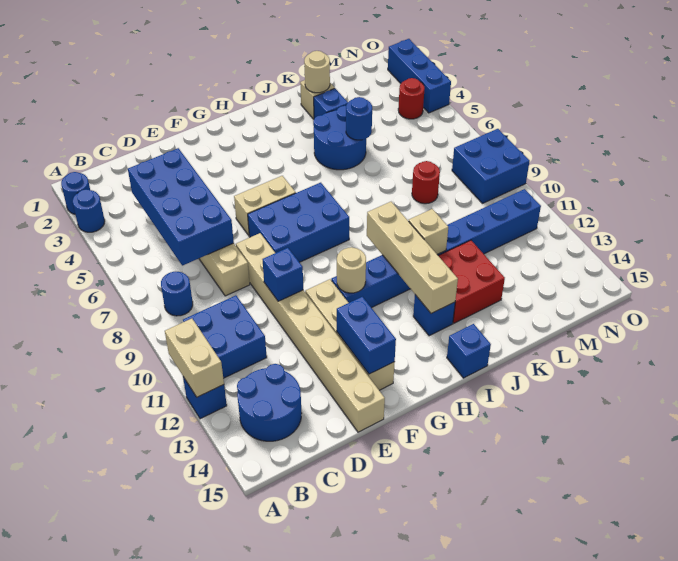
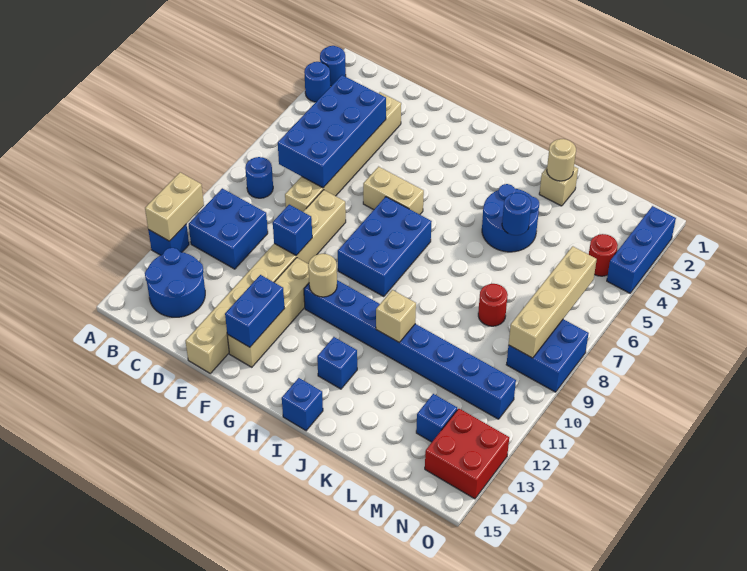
blue 2x3 brick [248,183,349,262] -> blue 2x3 brick turned to [338,197,432,297]
tan 1x4 brick [367,202,458,313] -> tan 1x4 brick moved to [509,246,597,358]
red 2x2 brick [438,240,505,323] -> red 2x2 brick moved to [425,409,509,499]
blue 1x1 brick [314,89,348,118] -> blue 1x1 brick moved to [416,394,457,442]

